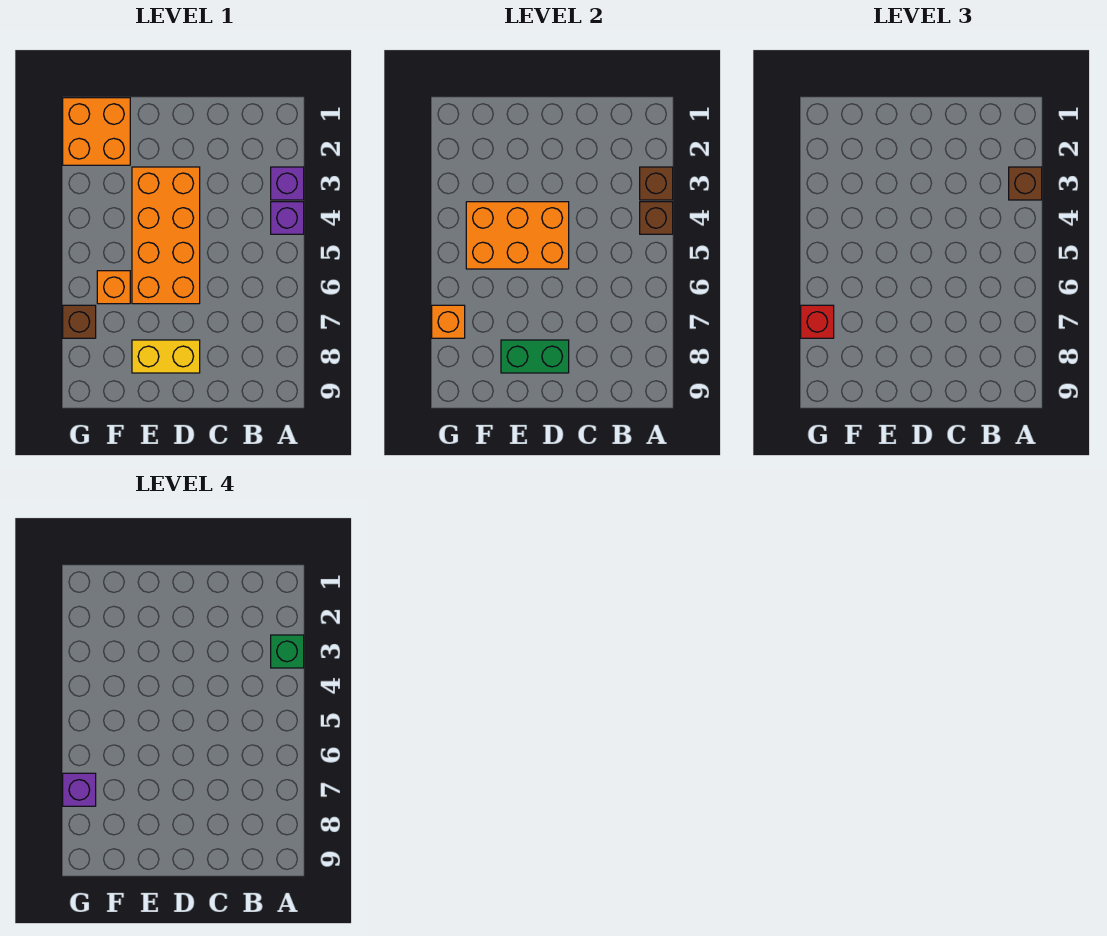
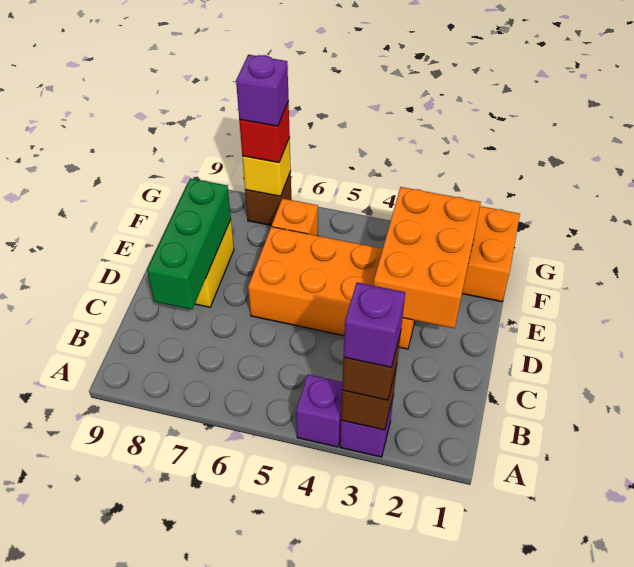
green 1x1 brick [271,635,304,668] -> purple 1x1 brick [344,282,405,367]
brown 1x1 brick [640,202,673,234] -> none
orange 2x3 brick [466,202,569,269] -> orange 2x3 brick moved to [374,187,481,328]
green 1x2 brick [501,340,569,373] -> green 1x3 brick [147,178,231,310]
orange 1x1 brick [432,305,465,338] -> yellow 1x1 brick [242,138,291,196]

